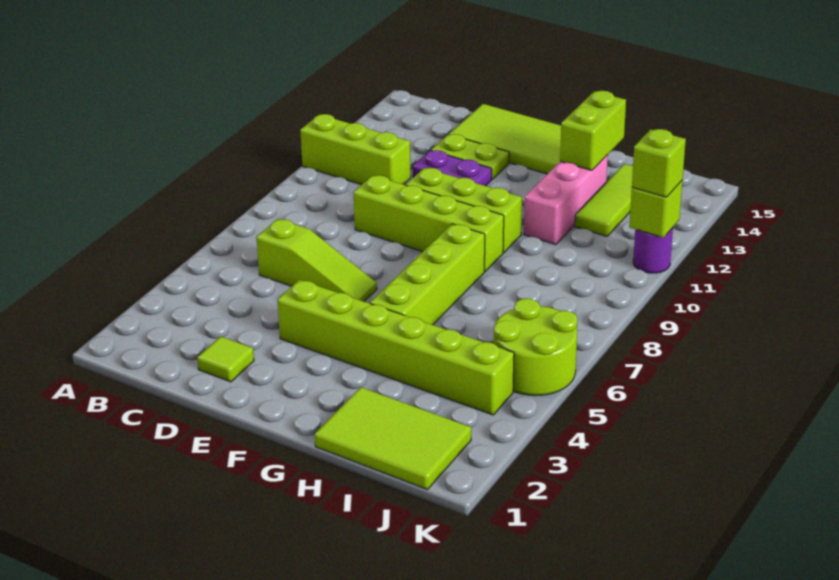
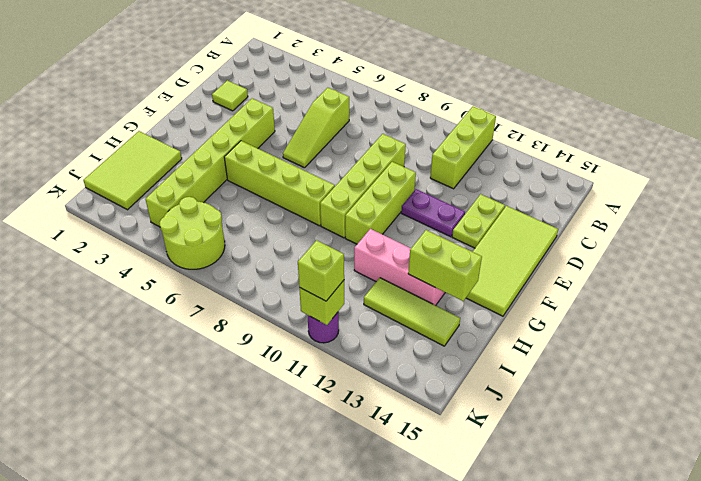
purple 1x2 plate [413,150,492,186] -> purple 1x2 plate turned to [401,189,465,237]

